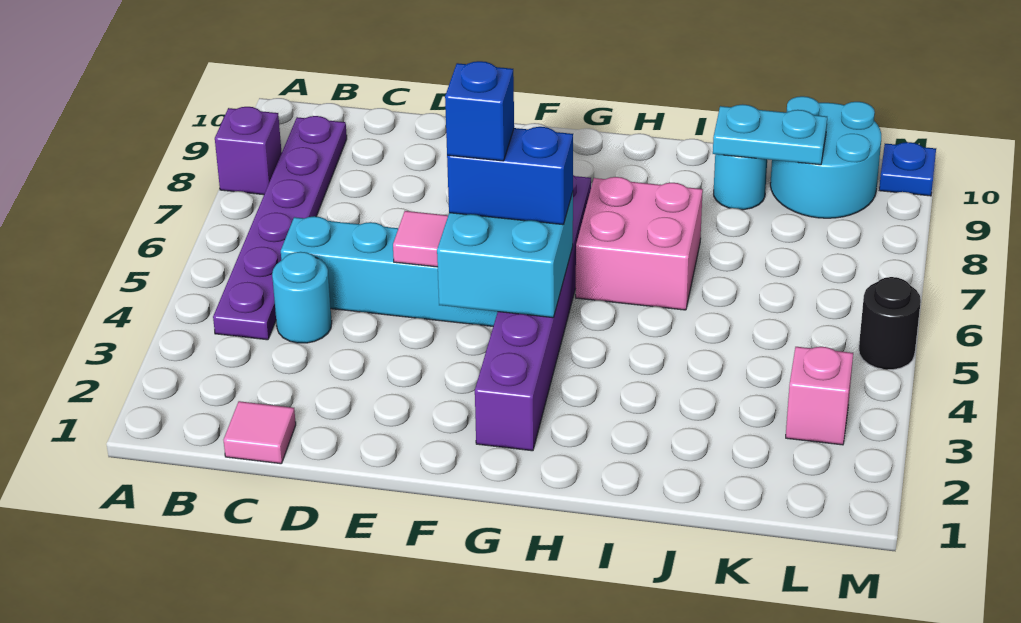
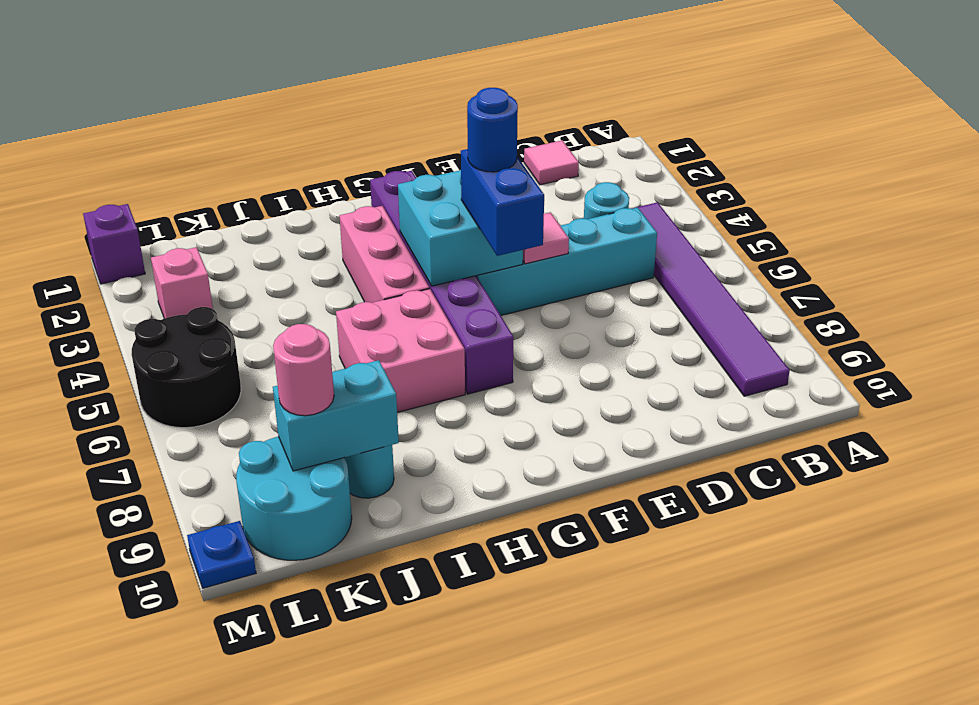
purple 1x1 brick [215,107,282,195] -> purple 1x1 brick moved to [83,204,145,284]
purple 1x6 plate [213,116,347,340] -> purple 1x6 tile [631,202,790,396]
blue 1x2 brick [447,127,573,225] -> blue 1x2 brick turned to [461,149,544,256]
blue 1x1 brick [445,61,514,161] -> blue 1x1 round brick [467,88,518,172]
none -> pink 1x3 brick [339,206,429,303]
cyan 1x2 plate [713,104,827,165] -> cyan 1x2 brick [273,360,399,471]
none -> pink 1x1 round brick [273,324,334,416]
black 1x1 round brick [859,277,921,370] -> black 2x2 round brick [132,307,241,428]

